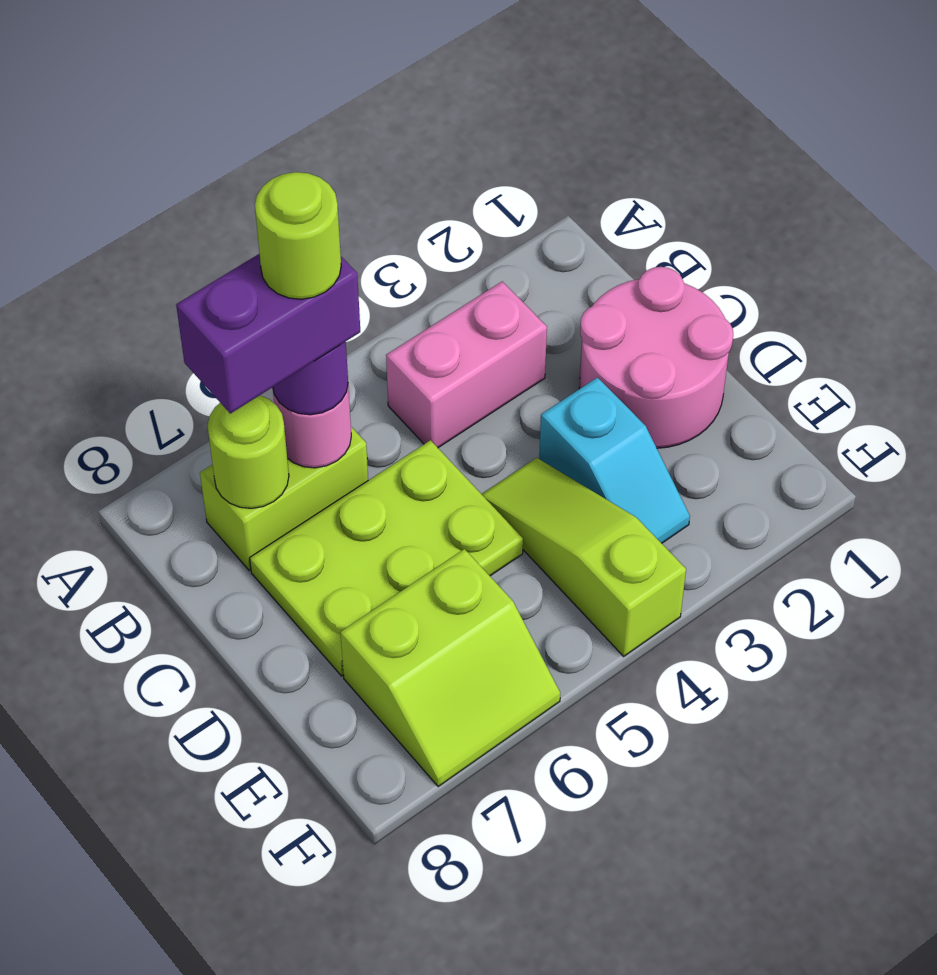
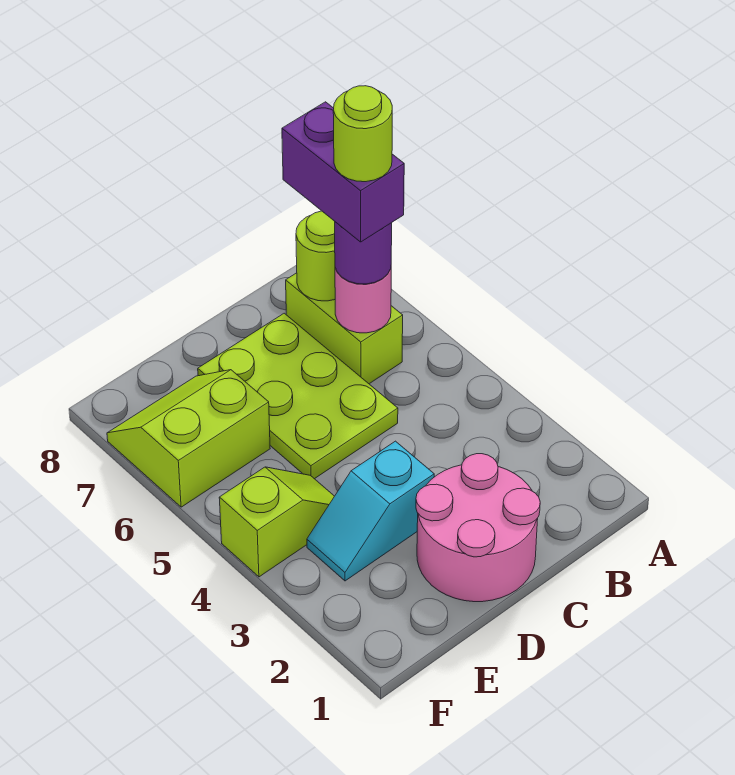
pink 1x2 brick [386,282,547,448] -> none
lime 1x3 slope [482,458,686,656] -> lime 1x2 slope [219,467,334,577]
lime 2x2 slope [340,549,560,786] -> lime 2x2 slope turned to [107,370,270,507]

